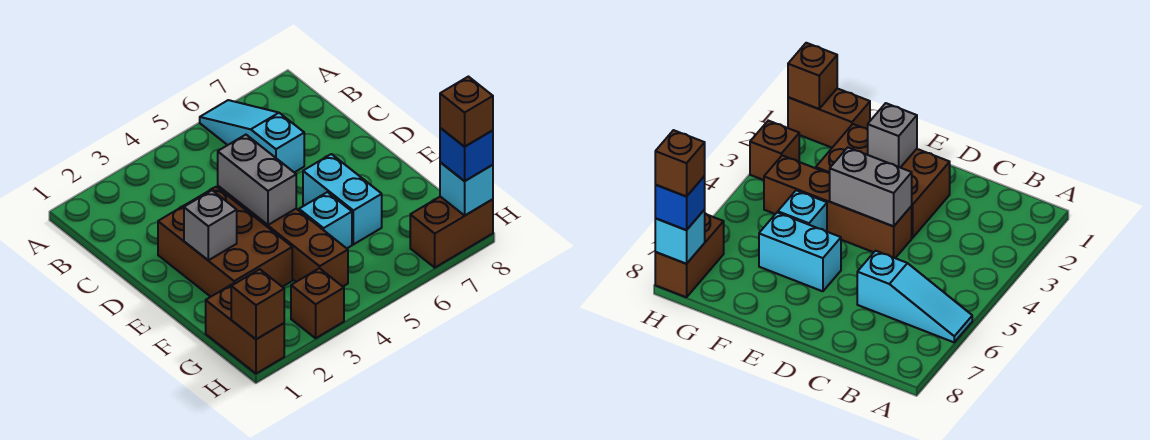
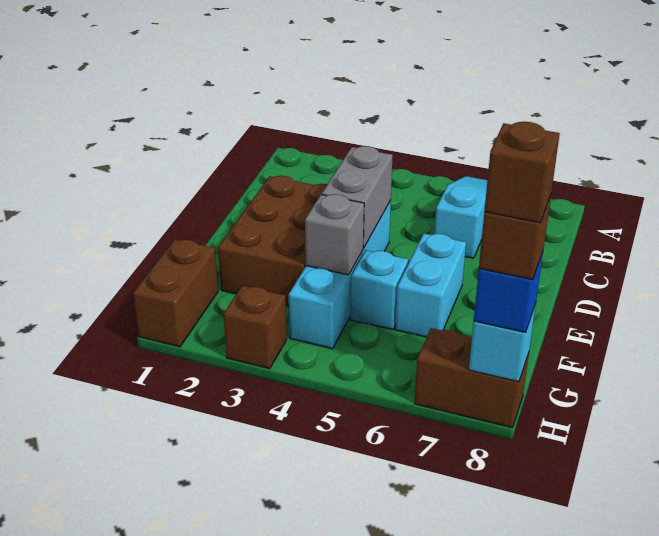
brown 1x4 brick [218,186,348,286] -> cyan 1x4 brick [289,200,391,349]
grey 1x1 brick [184,190,237,260] -> grey 1x1 brick moved to [305,194,364,275]
brown 1x1 brick [231,269,284,339] -> brown 1x1 brick moved to [484,122,560,223]

